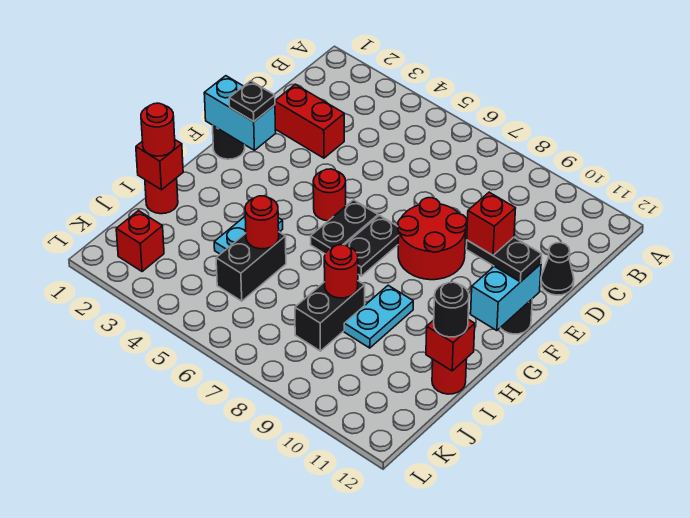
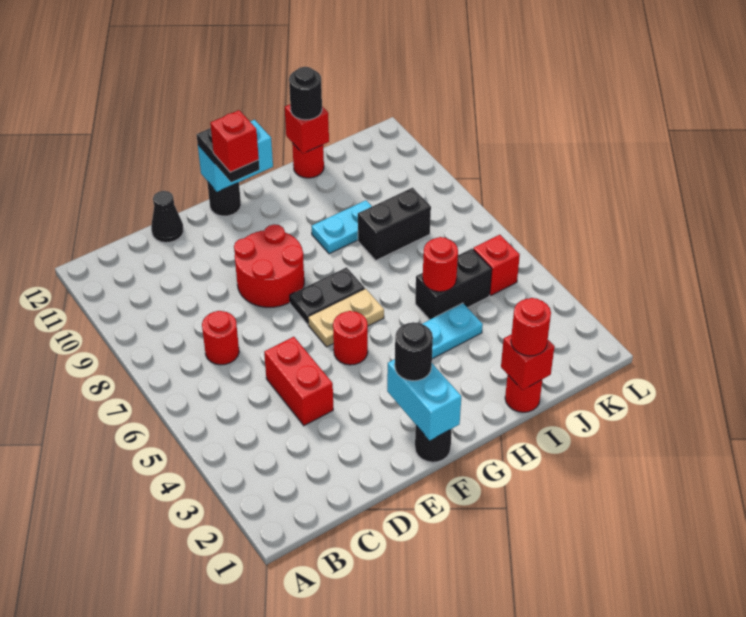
red 1x2 brick [275,84,344,158] -> red 1x2 brick moved to [264,337,333,426]
black 1x1 plate [229,81,275,122] -> black 1x1 round brick [395,322,433,381]
black 1x2 plate [311,200,378,254] -> tan 1x2 plate [308,289,384,347]
red 1x1 round brick [324,245,358,298] -> red 1x1 round brick moved to [202,311,239,365]
red 1x1 brick [116,211,164,272] -> red 1x1 brick moved to [473,235,520,295]

